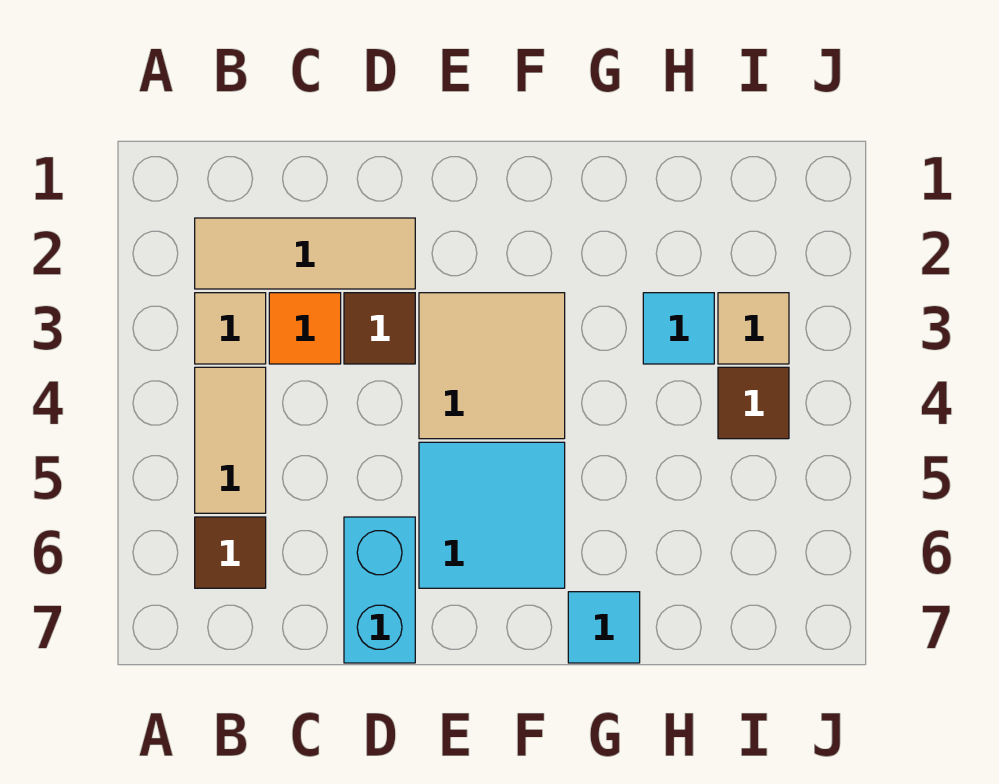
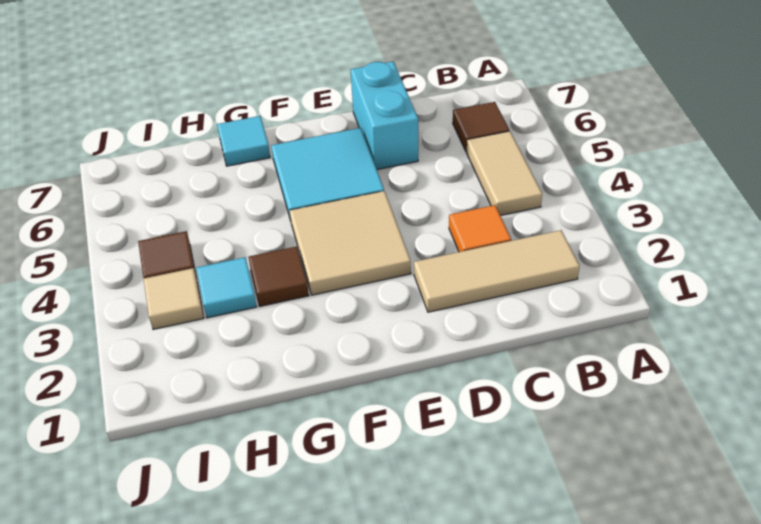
tan 1x1 tile [195,293,266,364] -> none
brown 1x1 tile [344,293,415,364] -> brown 1x1 tile moved to [248,247,309,306]

